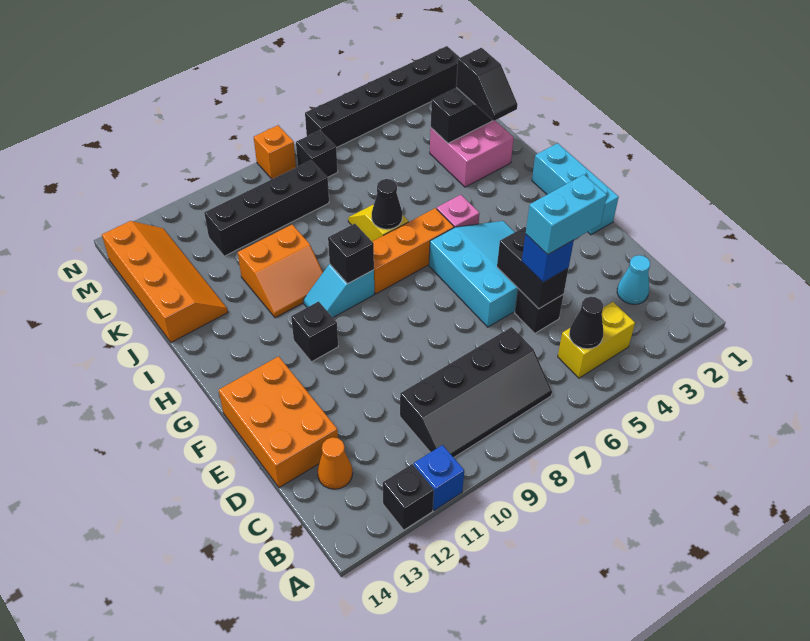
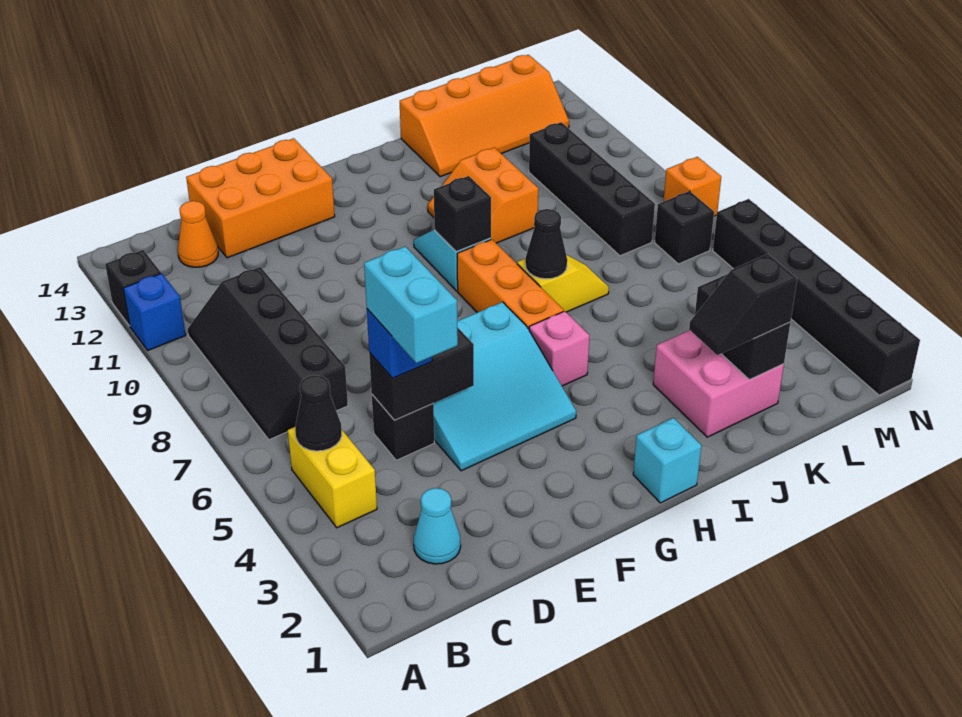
cyan 1x3 brick [532,143,619,235] -> cyan 1x1 brick [633,418,701,503]
black 1x1 brick [291,301,338,362] -> none

